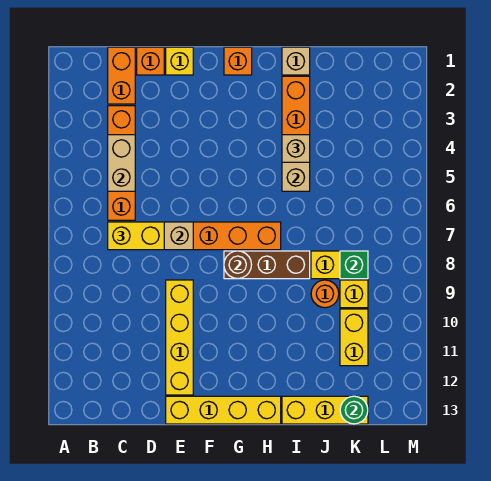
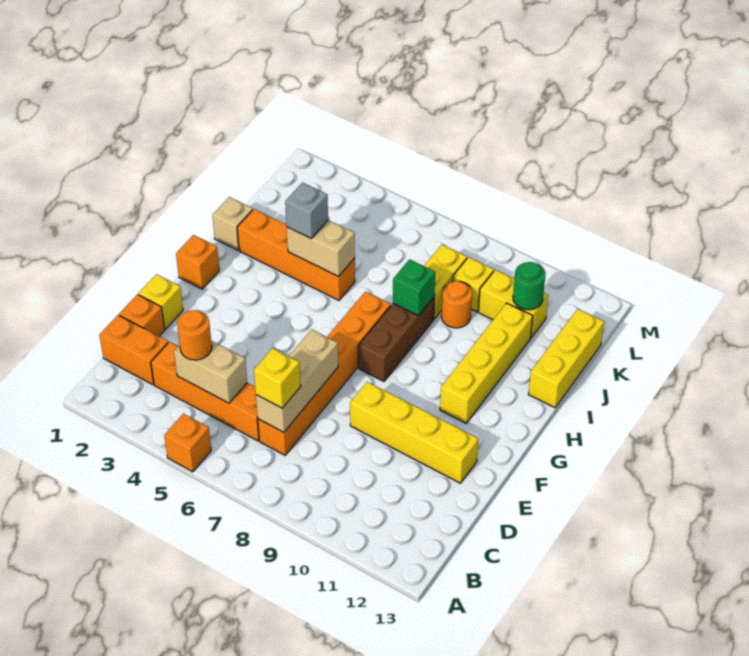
none -> orange 1x1 brick [164,414,211,472]
none -> orange 1x1 round brick [177,310,212,360]
yellow 1x2 brick [108,222,164,250] -> yellow 1x1 brick [254,348,301,408]
yellow 1x4 brick [166,396,281,424] -> yellow 1x4 brick moved to [440,303,533,423]
brown 1x1 round brick [224,251,252,279] -> none
tan 1x1 brick [282,135,310,162] -> grey 1x1 brick [285,183,328,239]
green 1x1 brick [340,251,368,279] -> green 1x1 brick moved to [393,259,435,316]
green 1x1 round brick [340,396,368,424] -> green 1x1 round brick moved to [513,262,546,310]

